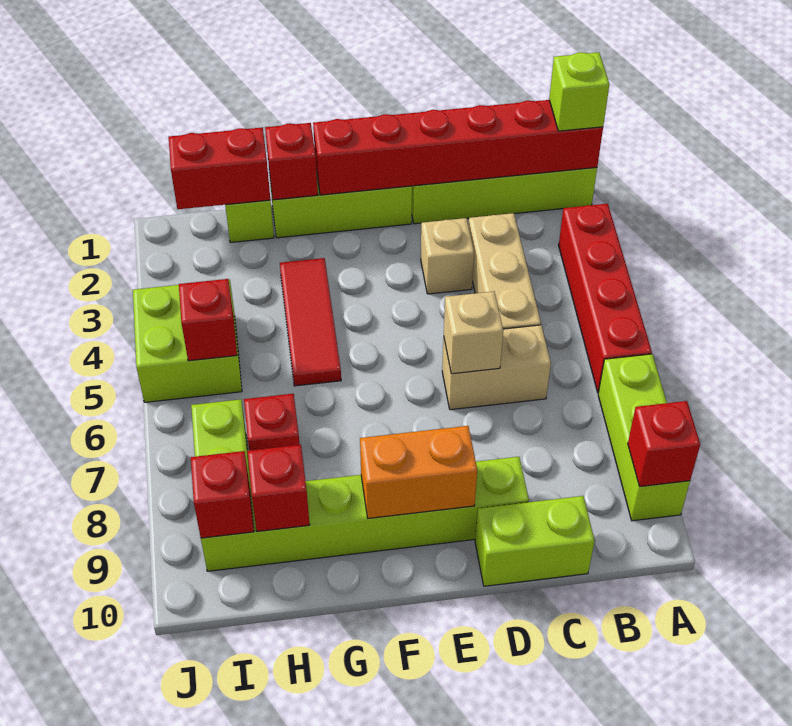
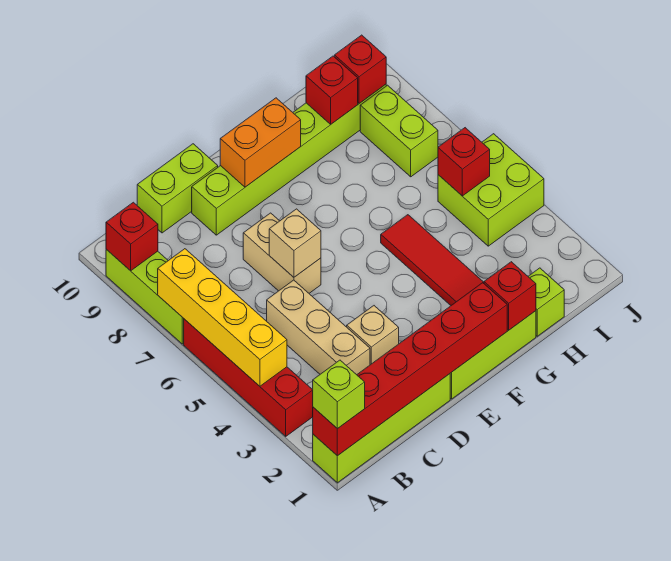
none -> yellow 1x4 brick [158,249,287,386]
tan 1x2 brick [442,325,551,410] -> tan 1x2 brick turned to [243,213,321,293]
red 1x2 brick [169,127,270,209] -> none
red 1x1 brick [244,394,300,450] -> none

